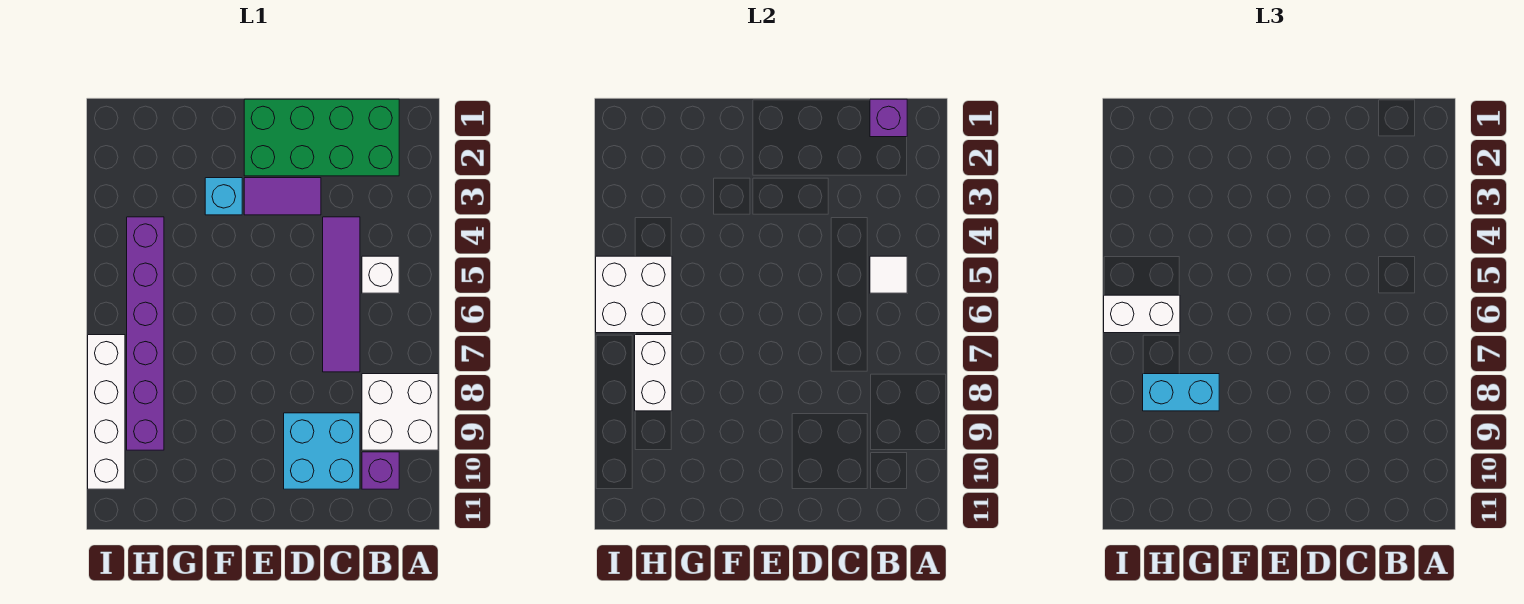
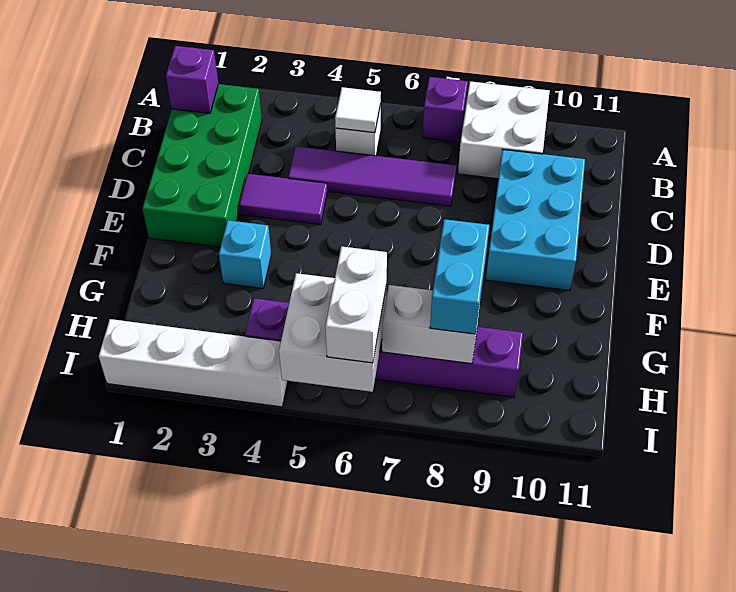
purple 1x1 brick [362,452,399,489] -> purple 1x1 brick moved to [423,77,468,142]
cyan 2x2 brick [284,413,360,489] -> cyan 2x3 brick [486,150,585,291]
purple 1x2 tile [244,178,321,215] -> purple 1x2 tile turned to [239,174,327,225]
white 1x4 brick [88,335,125,489] -> white 1x4 brick moved to [99,319,288,407]

